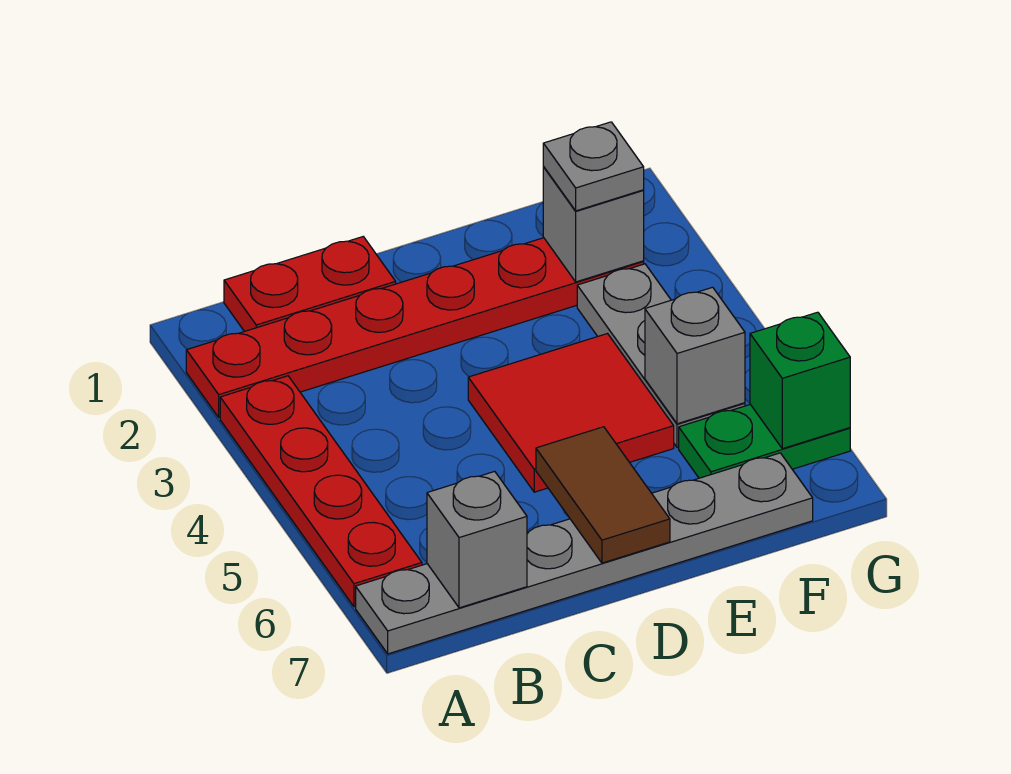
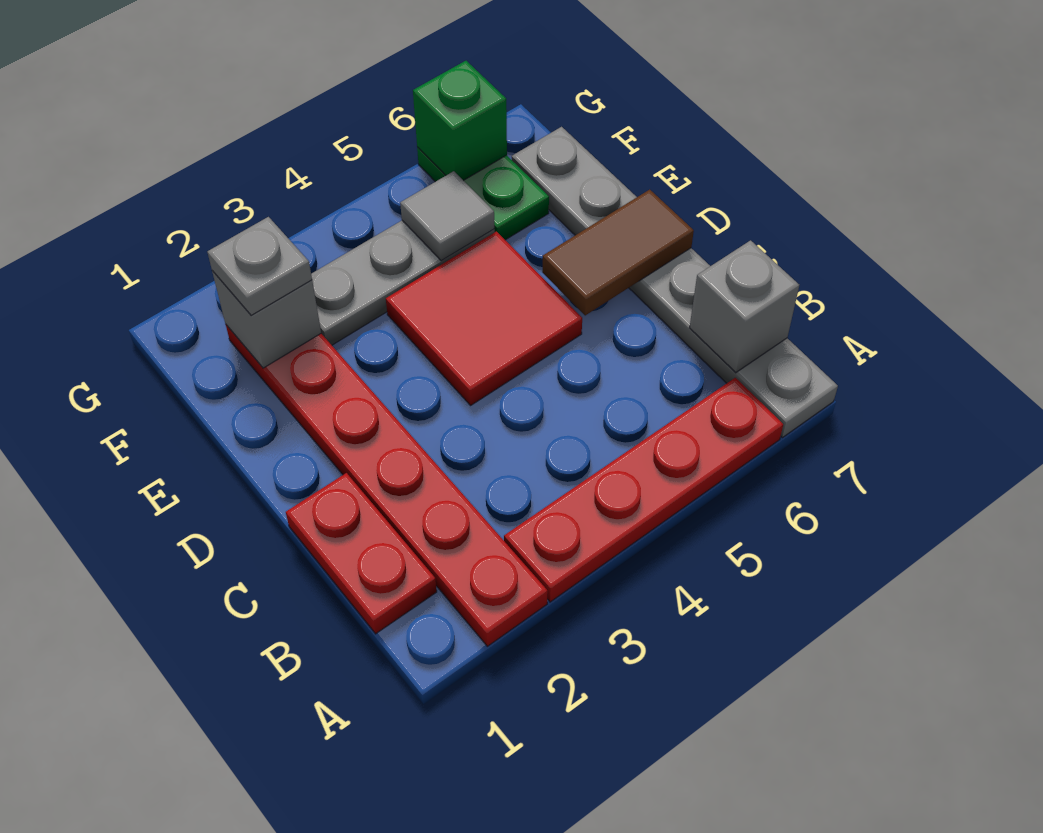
grey 1x1 brick [645,287,745,424] -> grey 1x1 tile [400,171,494,261]

